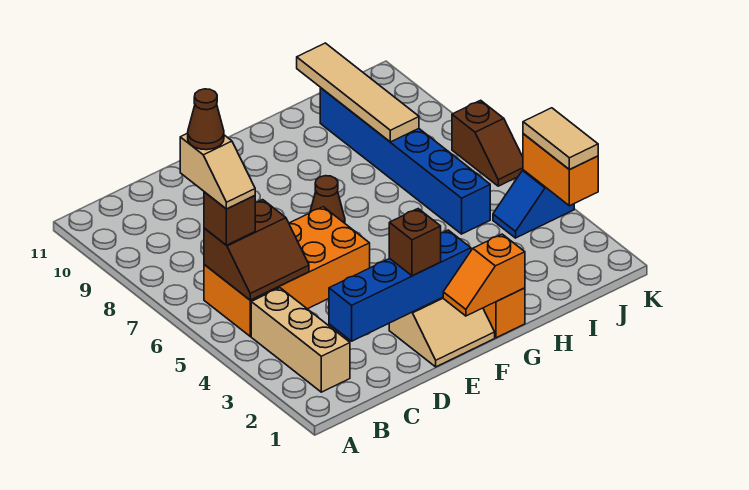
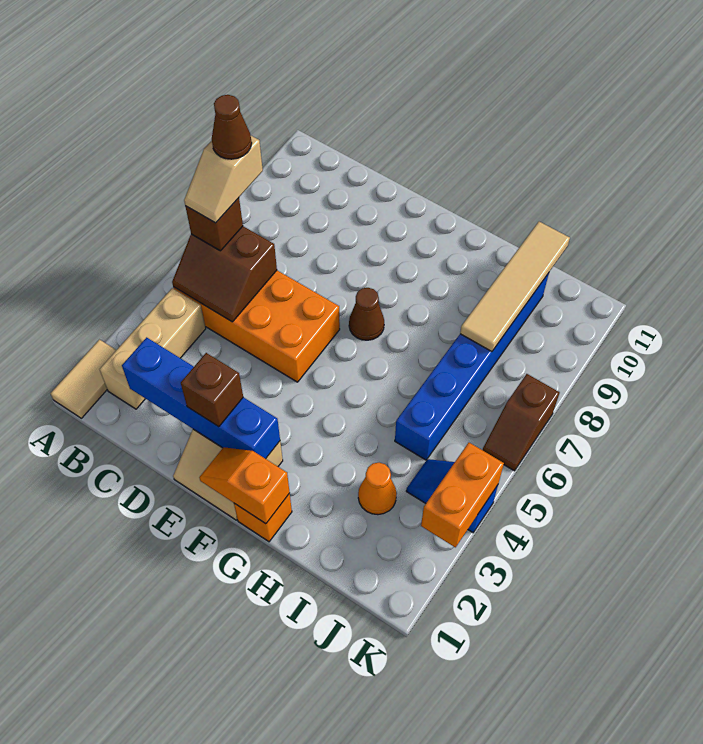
none -> orange 1x1 cone [358,463,397,515]
tan 1x2 tile [523,108,598,170] -> tan 1x2 tile moved to [50,340,116,418]

